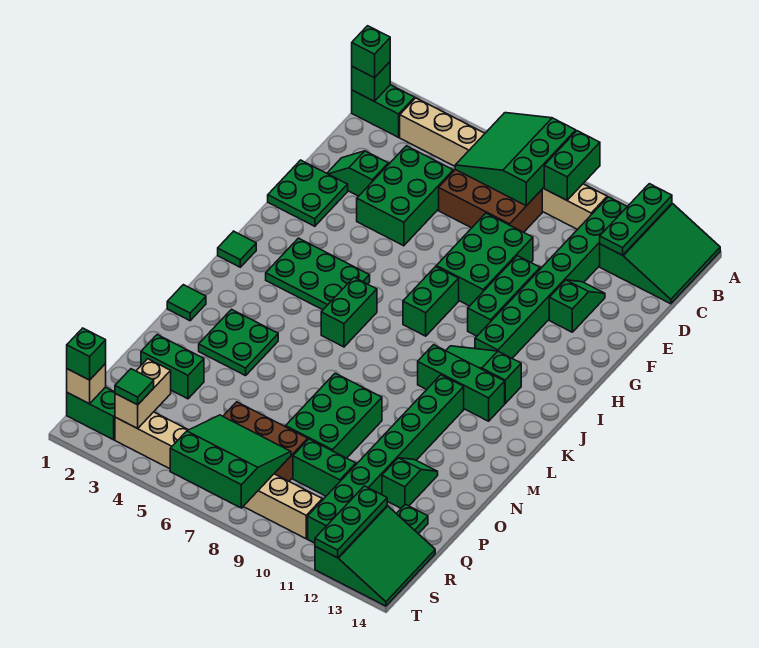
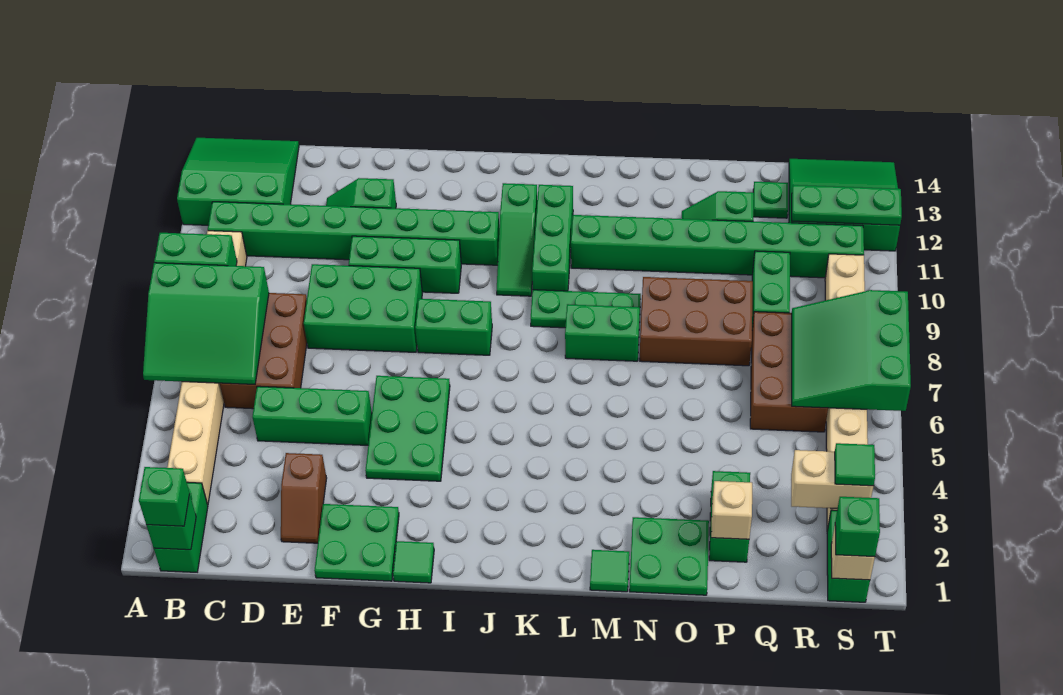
green 1x3 plate [600,184,672,255] -> green 1x3 plate moved to [531,290,641,328]
green 2x3 brick [357,146,453,246] -> green 1x3 brick [252,386,372,445]
green 1x2 slope [327,151,388,196] -> brown 1x2 slope [281,453,327,543]
green 2x3 plate [266,238,370,310] -> green 2x3 plate moved to [365,376,450,481]
green 1x1 tile [218,231,256,267] -> green 1x1 tile moved to [393,541,434,583]
green 1x2 brick [321,278,377,347] -> green 1x2 brick moved to [565,304,640,361]
green 2x2 plate [199,309,278,376] -> green 2x2 plate moved to [630,517,709,595]
green 2x3 brick [286,373,382,458] -> brown 2x3 brick [640,277,753,366]
none -> tan 1x1 brick [711,481,752,539]

